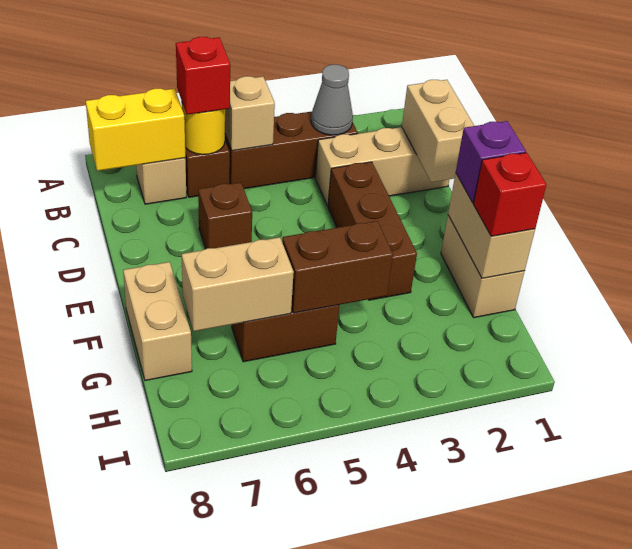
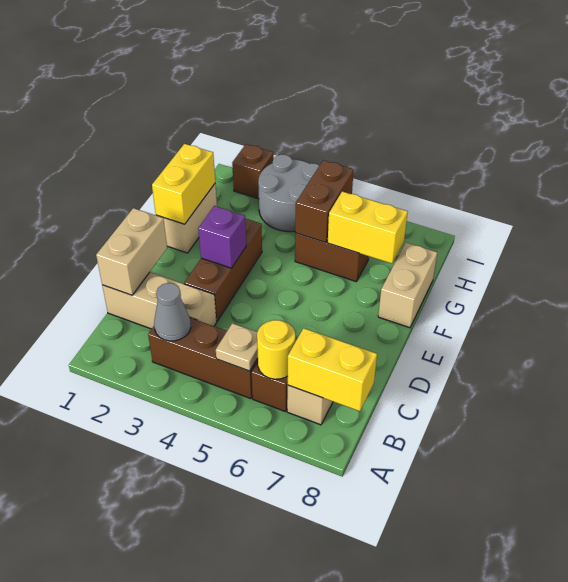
tan 1x1 brick [225,76,275,151] -> tan 1x1 plate [216,323,258,371]
red 1x1 brick [176,37,230,115] -> none
brown 1x1 brick [198,182,252,249] -> brown 1x1 brick moved to [232,144,274,199]
tan 1x2 brick [448,173,535,278] -> yellow 1x2 brick [152,144,215,224]
purple 1x1 brick [456,121,526,203] -> purple 1x1 brick moved to [198,206,246,268]
red 1x1 brick [473,153,546,236] -> none
brown 1x2 brick [282,221,393,313] -> brown 1x2 brick turned to [295,160,354,243]
tan 1x2 brick [182,237,294,331] -> yellow 1x2 brick [328,191,408,264]
none -> grey 2x2 round brick [258,154,319,232]

